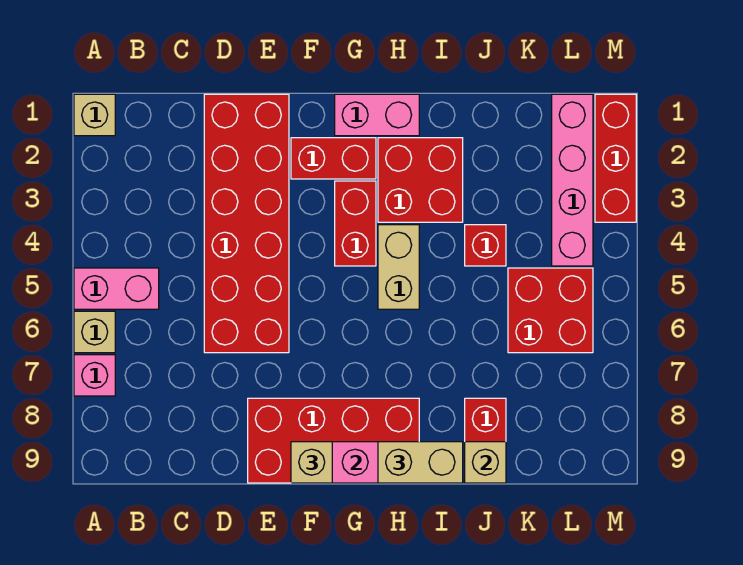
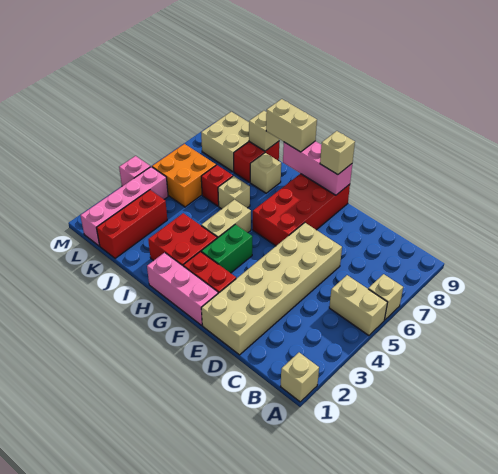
pink 1x2 brick [74,268,159,309] -> tan 1x2 brick [329,275,387,336]
pink 1x1 brick [74,355,115,396] -> pink 1x1 brick moved to [119,156,150,186]
red 2x6 brick [204,94,289,353] -> tan 2x6 brick [201,223,342,355]
red 2x4 brick [248,398,419,483] -> red 2x4 brick turned to [253,174,350,246]
pink 1x2 brick [335,94,419,136] -> pink 1x3 brick [147,253,218,325]
red 1x2 brick [335,181,376,266] -> green 1x2 brick [201,224,253,273]
none -> tan 1x1 brick [218,176,250,209]
none -> tan 1x1 brick [250,153,281,193]
red 1x1 brick [465,225,506,266] -> red 1x1 brick moved to [201,165,233,206]
red 2x2 brick [508,268,593,353] -> orange 2x2 brick [152,144,216,207]
none -> tan 2x2 brick [201,112,249,172]
red 1x3 brick [595,94,636,222] -> red 1x3 brick moved to [97,190,167,258]

